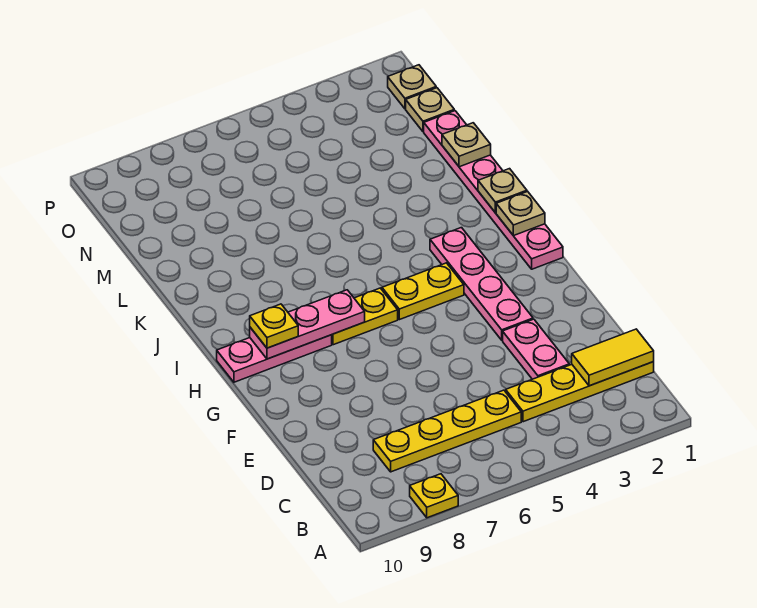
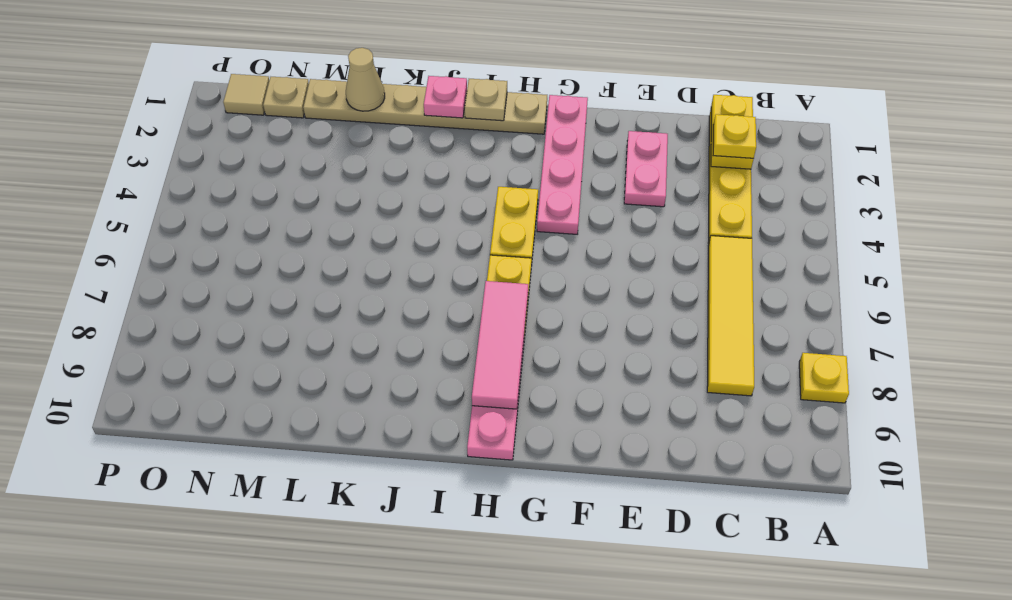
yellow 1x2 tile [572,329,654,386] -> yellow 1x2 plate [711,95,753,169]
yellow 1x4 plate [373,390,521,472] -> yellow 1x4 tile [707,236,754,396]
pink 1x2 plate [503,319,569,379] -> pink 1x2 plate turned to [624,131,668,207]
pink 1x4 plate [430,228,533,340] -> pink 1x4 plate turned to [537,95,588,234]
pink 1x6 plate [424,111,563,269] -> tan 1x6 plate [303,79,547,134]
pink 1x3 plate [250,290,365,359] -> pink 1x3 tile [472,281,528,409]
yellow 1x1 plate [250,304,298,348] -> yellow 1x1 plate moved to [713,114,756,158]
tan 1x1 plate [478,169,527,213] -> pink 1x1 plate [424,76,467,118]
tan 1x1 plate [442,123,491,167] -> tan 1x1 cone [346,48,385,111]
tan 1x1 plate [388,65,436,109] -> tan 1x1 tile [223,74,269,115]

